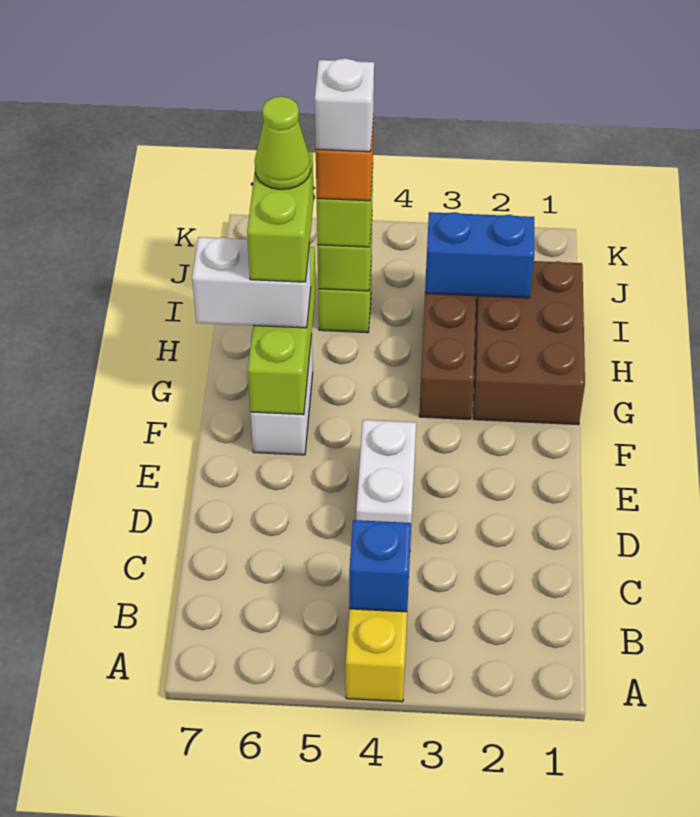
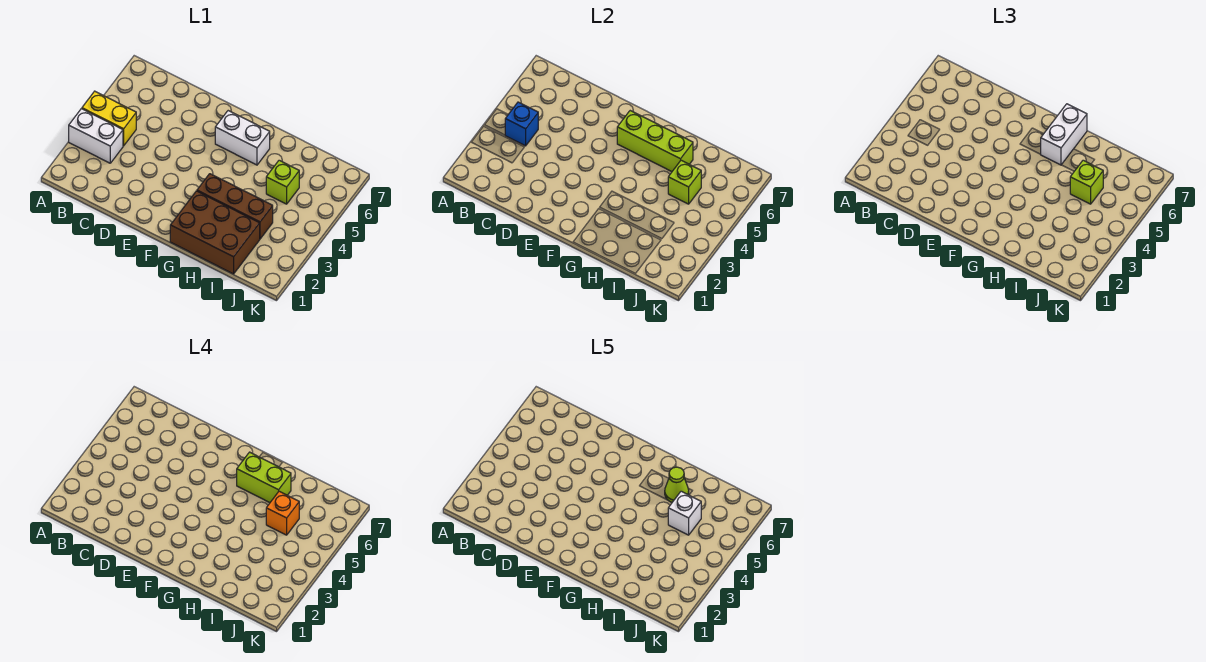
white 1x2 brick [356,420,416,546] -> white 1x2 brick moved to [69,109,123,163]
blue 1x2 brick [425,212,534,298] -> none

